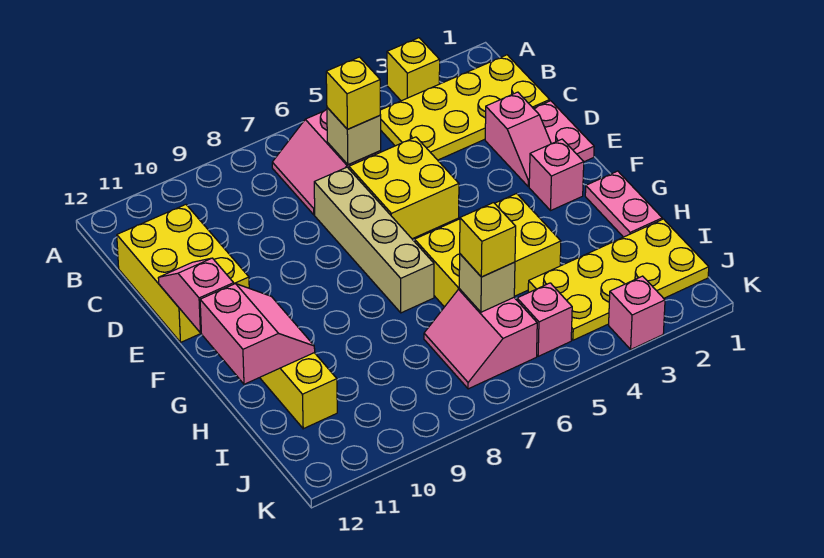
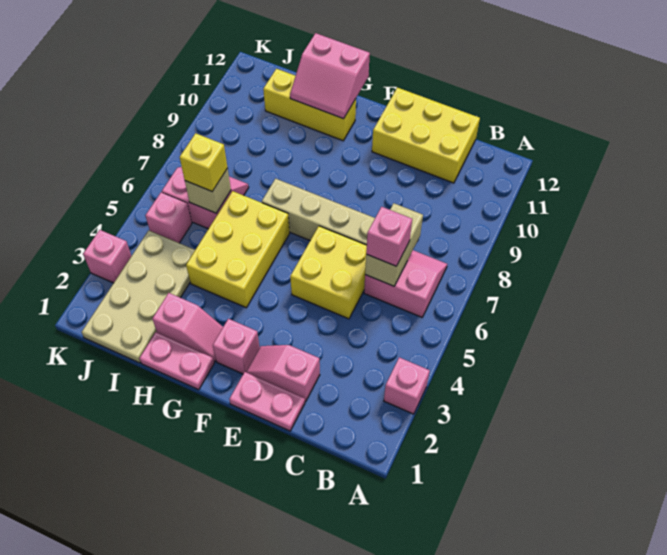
yellow 1x1 brick [387,38,440,101] -> pink 1x1 brick [384,357,430,414]
yellow 2x4 plate [380,55,550,160] -> none
tan 1x1 brick [327,108,381,165] -> tan 1x2 brick [365,203,423,286]
yellow 1x1 brick [326,57,380,129] -> pink 1x1 brick [366,207,412,266]
pink 1x2 slope [158,258,234,333] -> pink 1x2 slope moved to [152,293,223,361]
yellow 2x4 plate [528,219,709,340] -> tan 2x4 plate [82,231,195,363]

